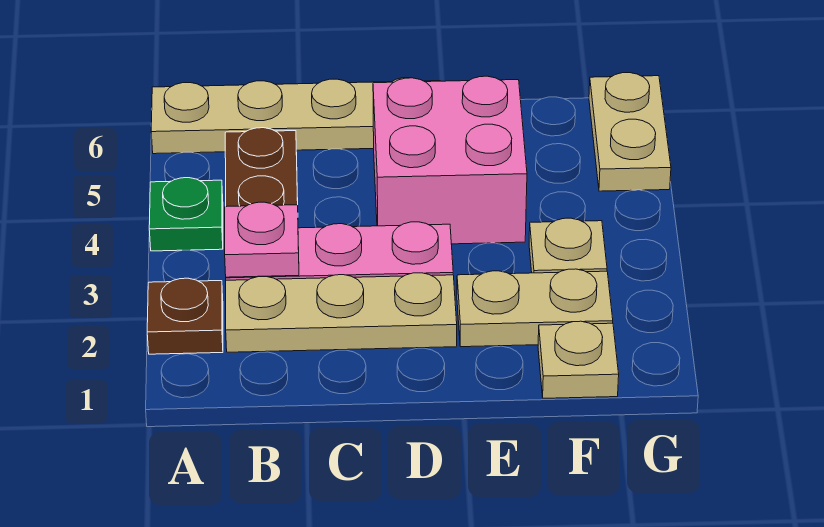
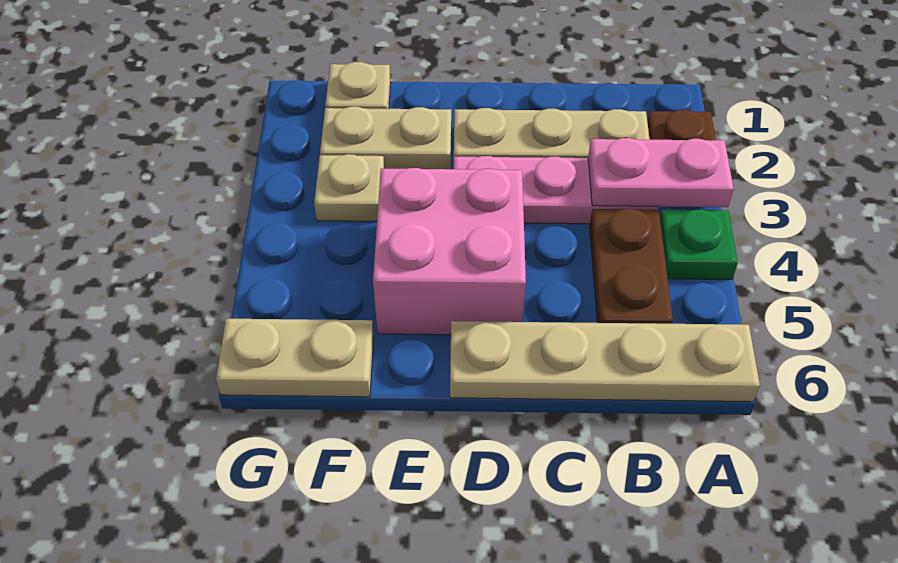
pink 1x1 plate [225,202,299,277] -> pink 1x2 plate [588,138,734,207]
tan 1x2 plate [589,73,671,191] -> tan 1x2 plate turned to [216,319,374,397]

